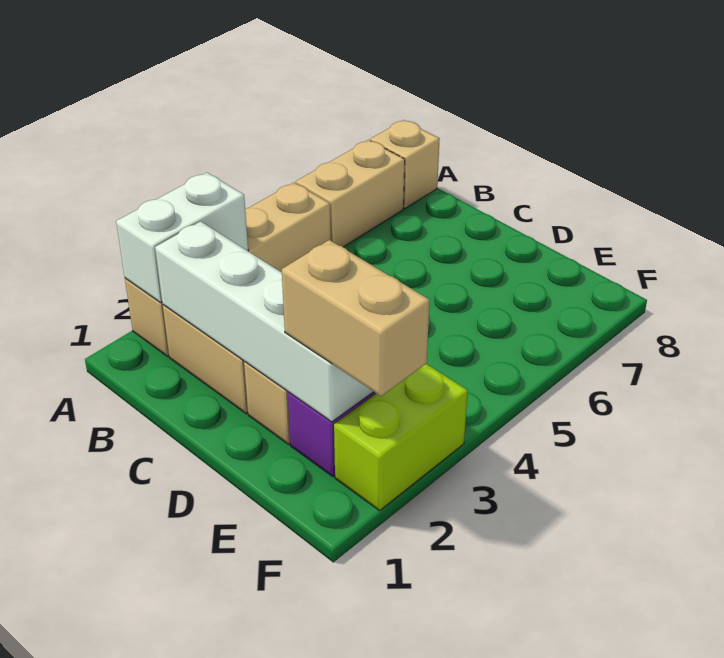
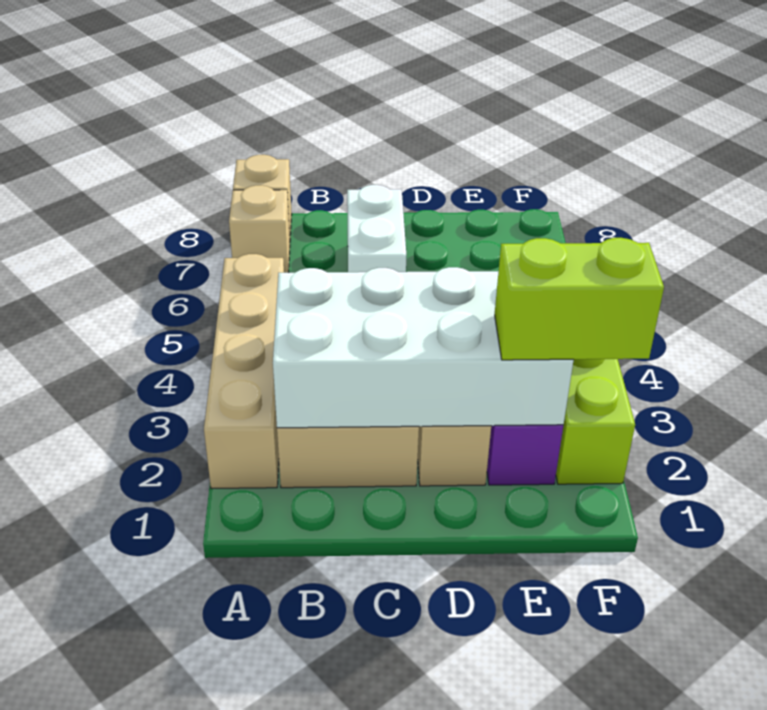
white 1x2 brick [116,172,248,303] -> white 1x2 brick moved to [347,185,406,272]
tan 1x2 brick [296,140,405,247] -> tan 1x1 brick [229,185,290,273]
white 1x4 brick [155,221,374,422] -> white 2x4 brick [273,267,574,428]
tan 1x2 brick [282,240,430,396] -> lime 1x2 brick [495,238,664,360]

